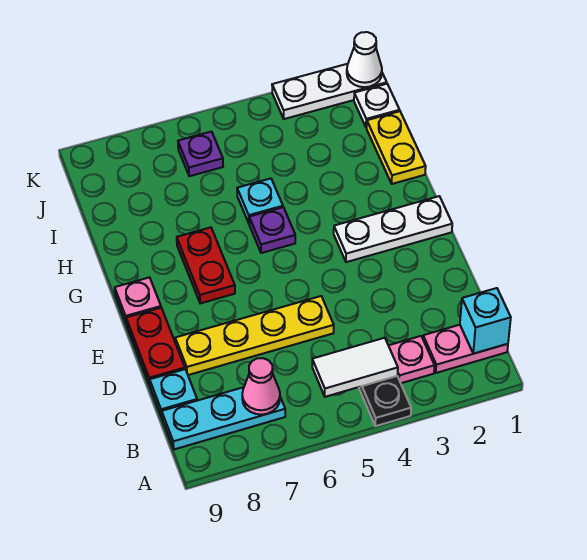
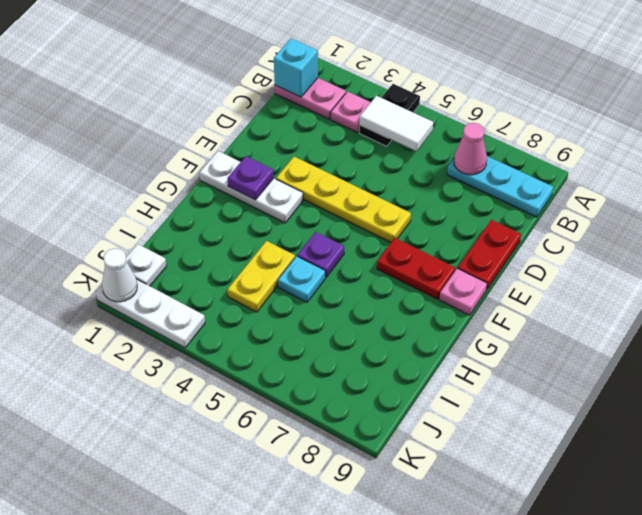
cyan 1x1 plate [150,369,197,417] -> none
yellow 1x4 plate [175,296,334,375] -> yellow 1x4 plate moved to [276,157,411,242]
red 1x2 plate [177,227,235,303] -> red 1x2 plate turned to [377,238,455,299]
yellow 1x2 plate [367,111,426,184] -> yellow 1x2 plate moved to [228,241,295,312]
purple 1x1 plate [178,132,223,176] -> purple 1x1 plate moved to [228,156,274,200]

